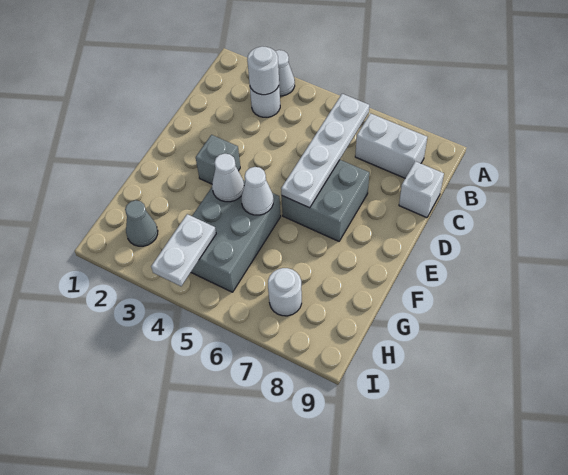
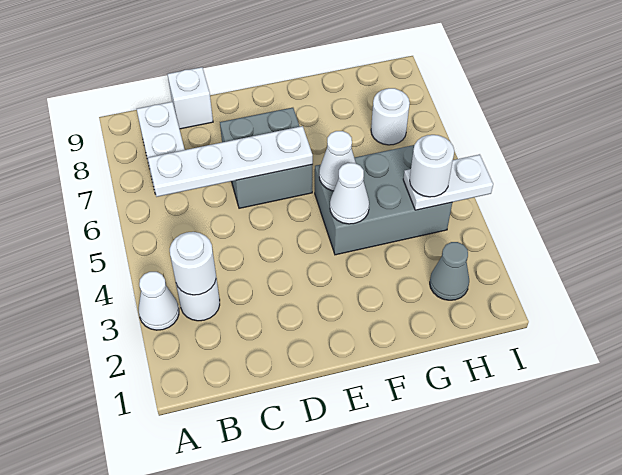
grey 1x1 brick [196,135,240,184] -> none
none -> white 1x1 round brick [410,135,454,197]

